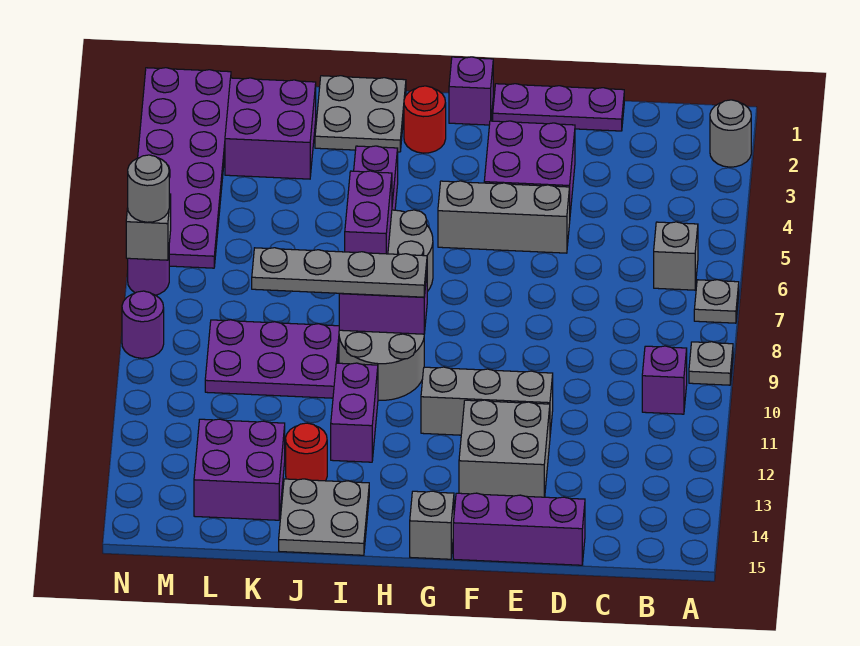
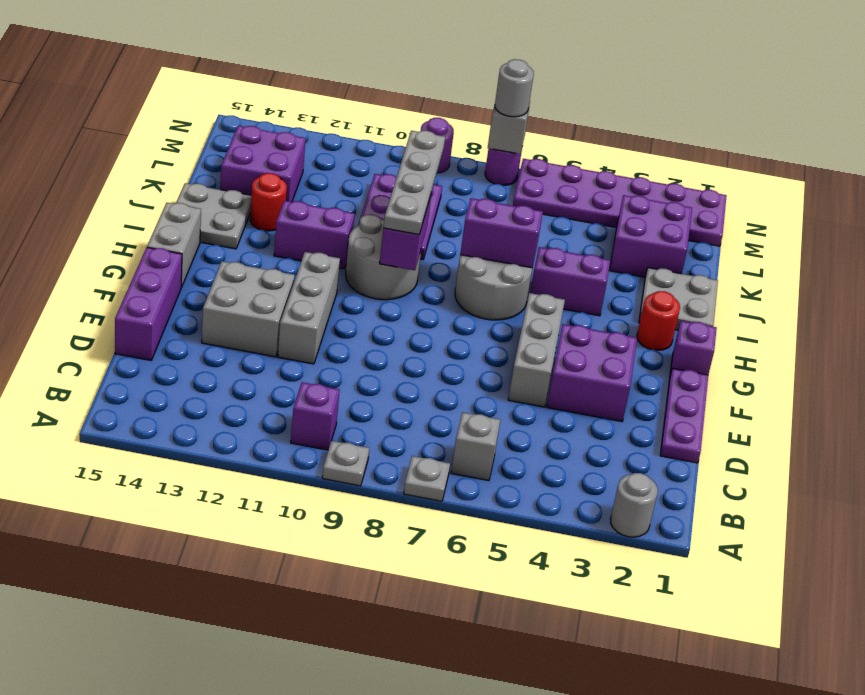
grey 1x1 brick [410,491,454,559] -> grey 1x2 brick [147,203,201,287]

